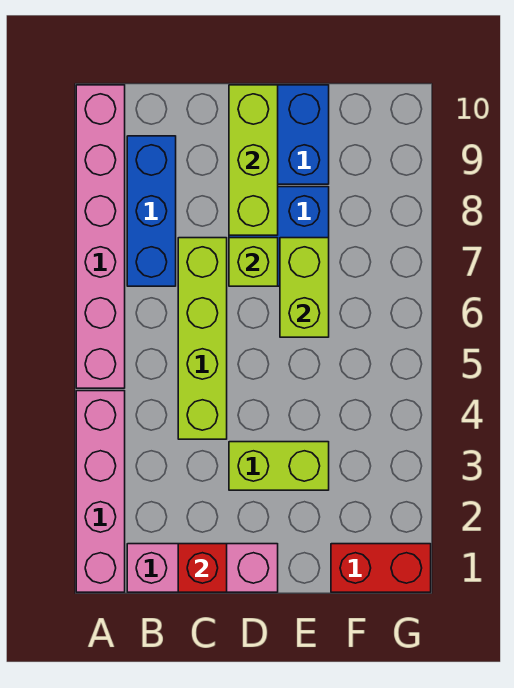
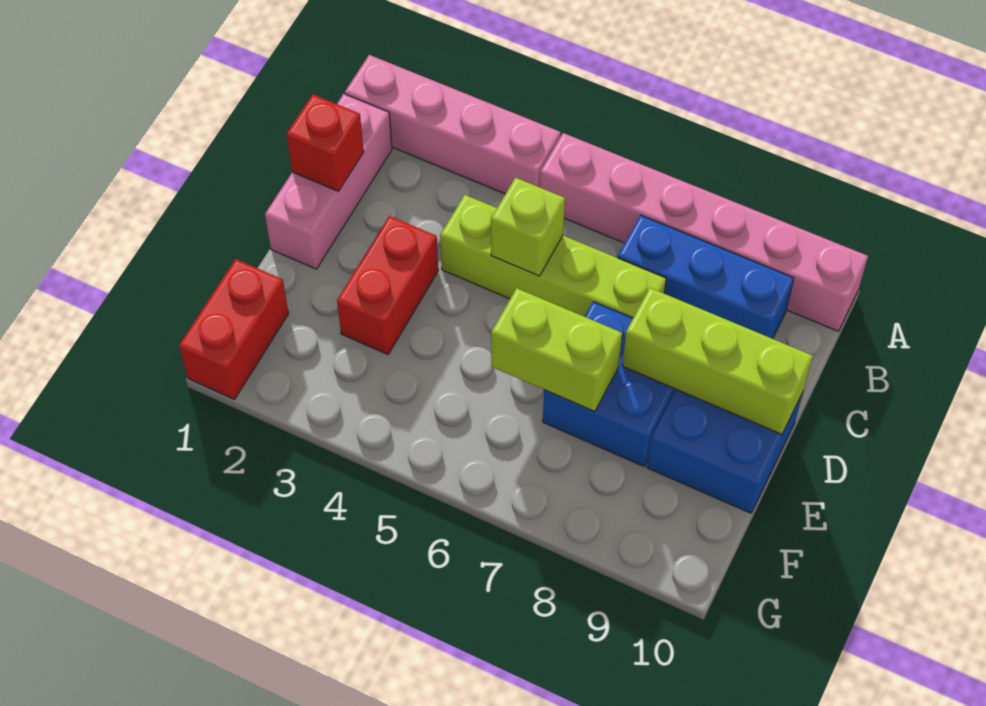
lime 1x2 brick [229,442,329,490] -> red 1x2 brick [337,216,438,354]
lime 1x1 brick [229,238,278,286] -> lime 1x1 brick moved to [491,178,565,276]

